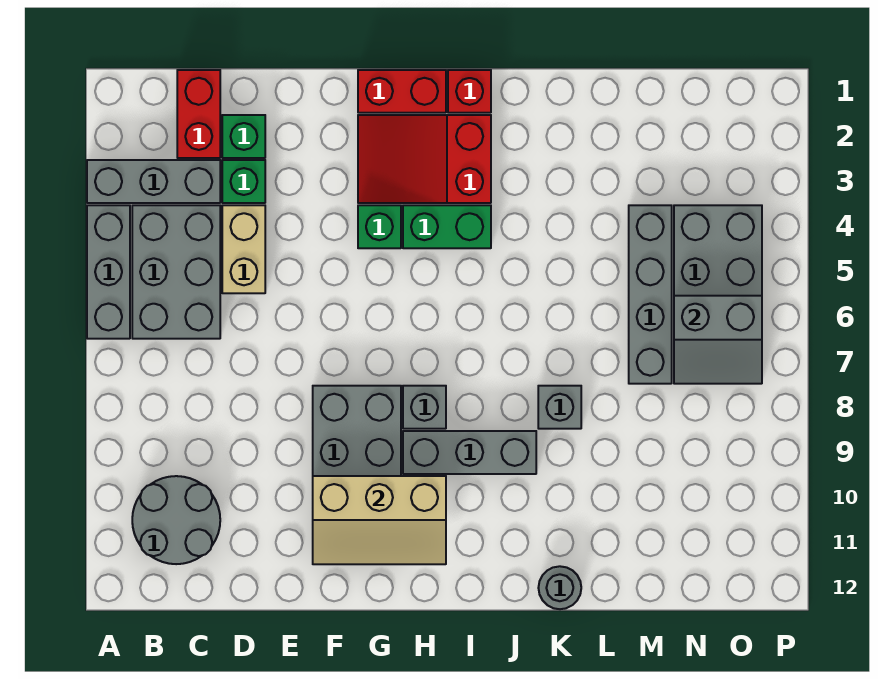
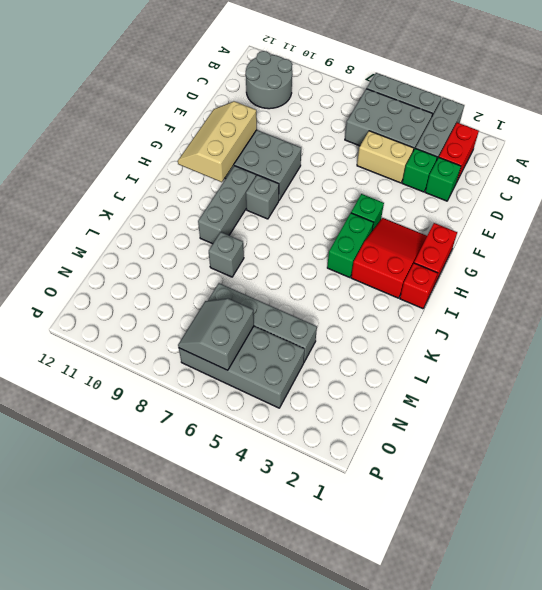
red 1x2 brick [177,70,220,158] -> red 1x2 brick turned to [439,123,479,181]
grey 1x1 round brick [538,566,581,609] -> none

